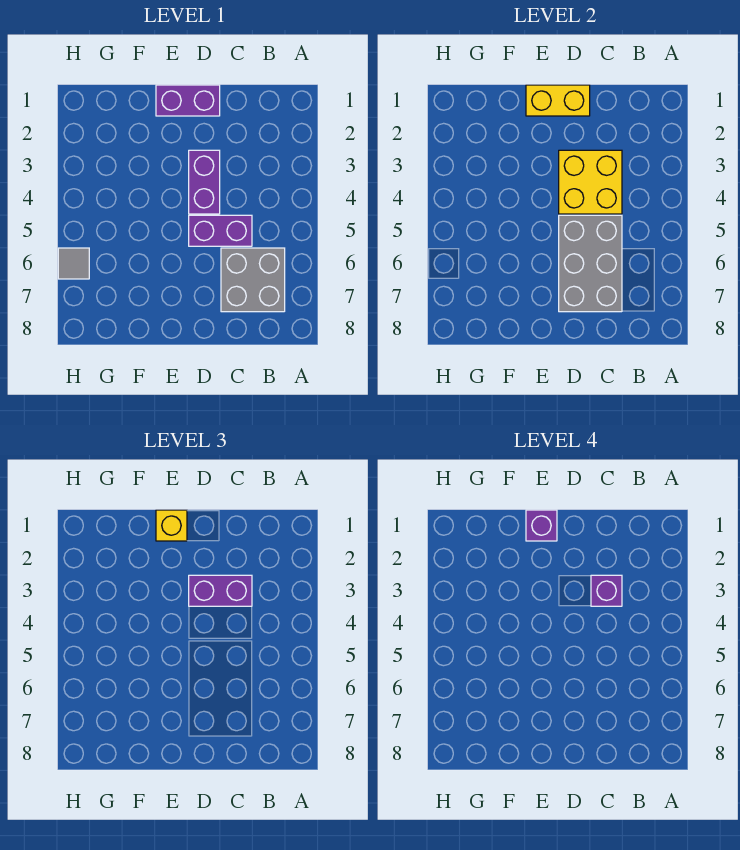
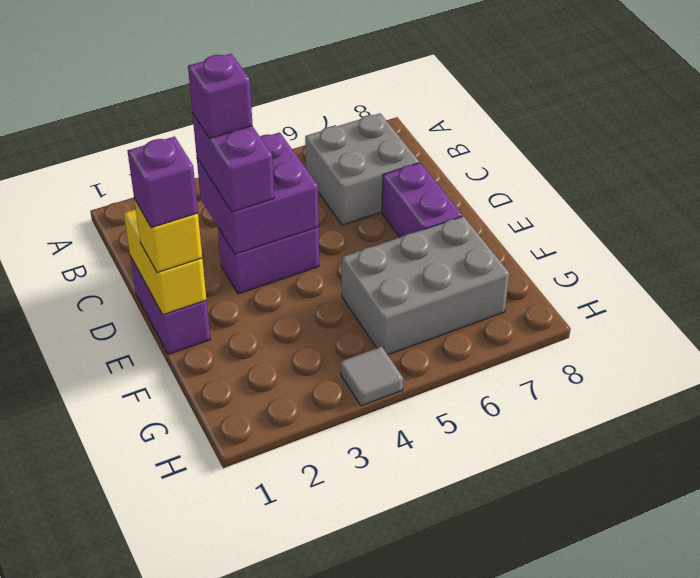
yellow 2x2 brick [559,150,622,214] -> purple 2x2 brick [197,132,319,254]
purple 1x2 brick [189,215,252,246] -> purple 1x2 brick moved to [382,163,463,237]
grey 2x3 brick [559,215,622,312] -> grey 2x3 brick moved to [342,216,509,355]
grey 1x1 tile [58,248,89,279] -> grey 1x1 tile moved to [340,347,403,406]

